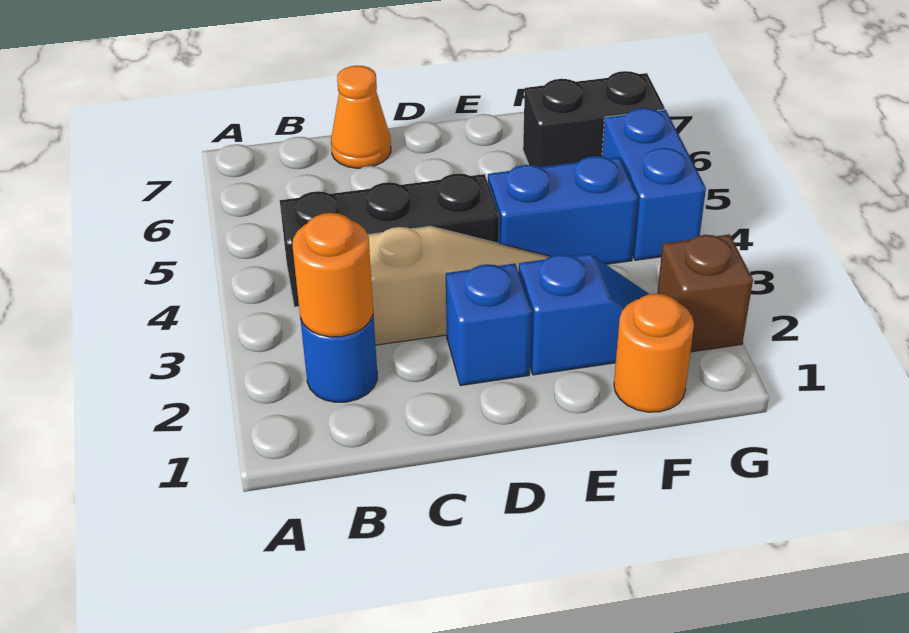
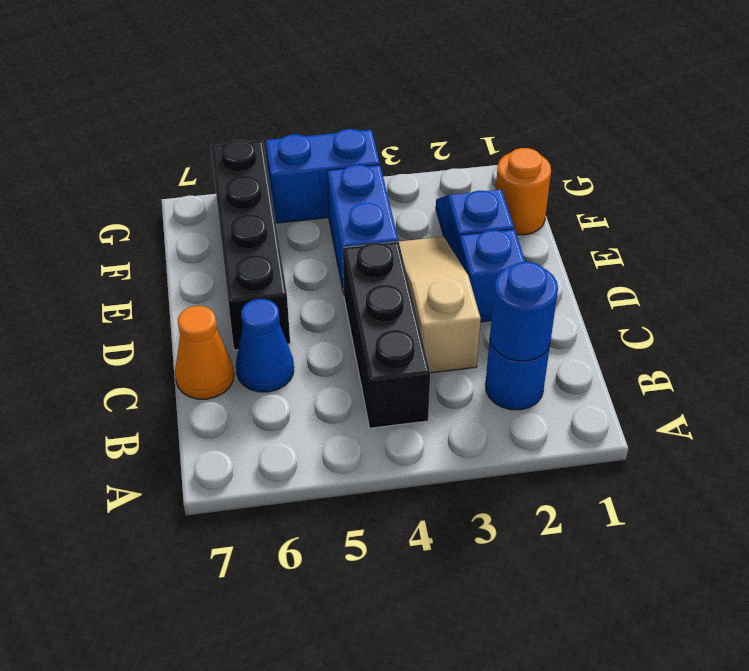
orange 1x1 round brick [293,213,373,337] -> blue 1x1 round brick [490,262,558,361]
none -> blue 1x1 cone [236,299,294,392]
black 1x2 brick [523,71,665,167] -> black 1x4 brick [211,140,290,350]
brown 1x1 brick [657,234,753,352] -> none

